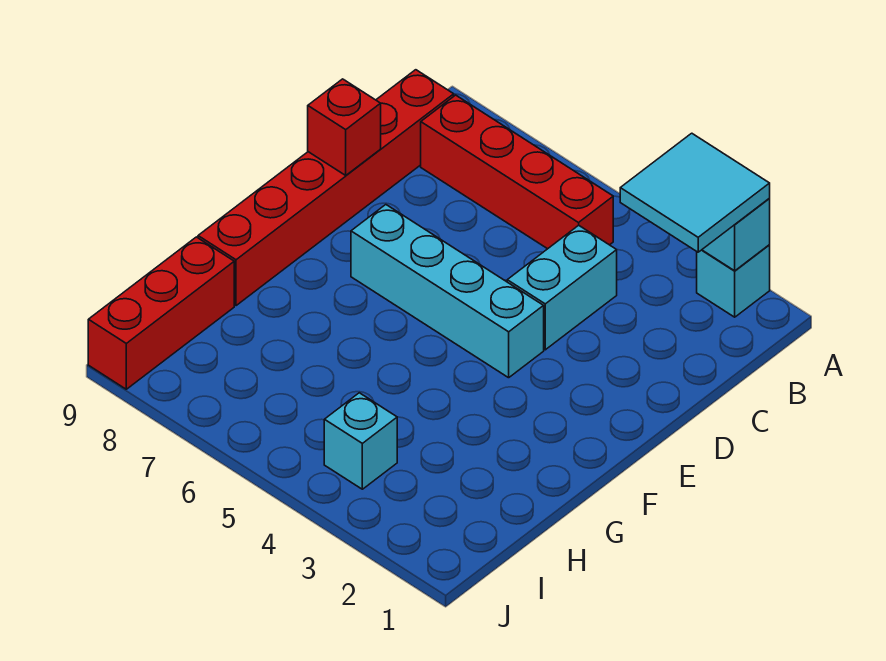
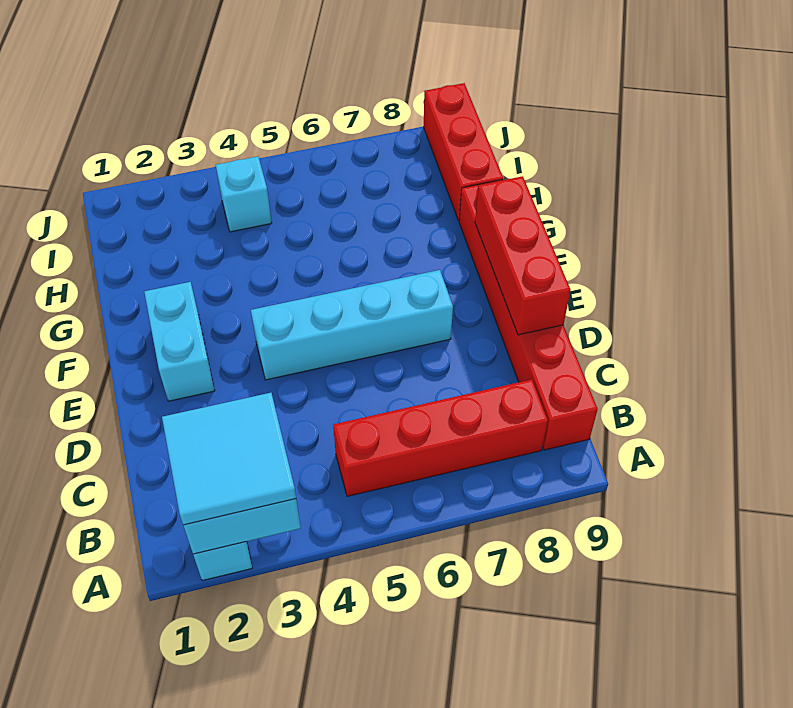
cyan 1x2 brick [507,225,617,350] -> cyan 1x2 brick moved to [144,282,215,401]
red 1x1 brick [308,79,381,175] -> red 1x3 brick [475,176,571,335]

